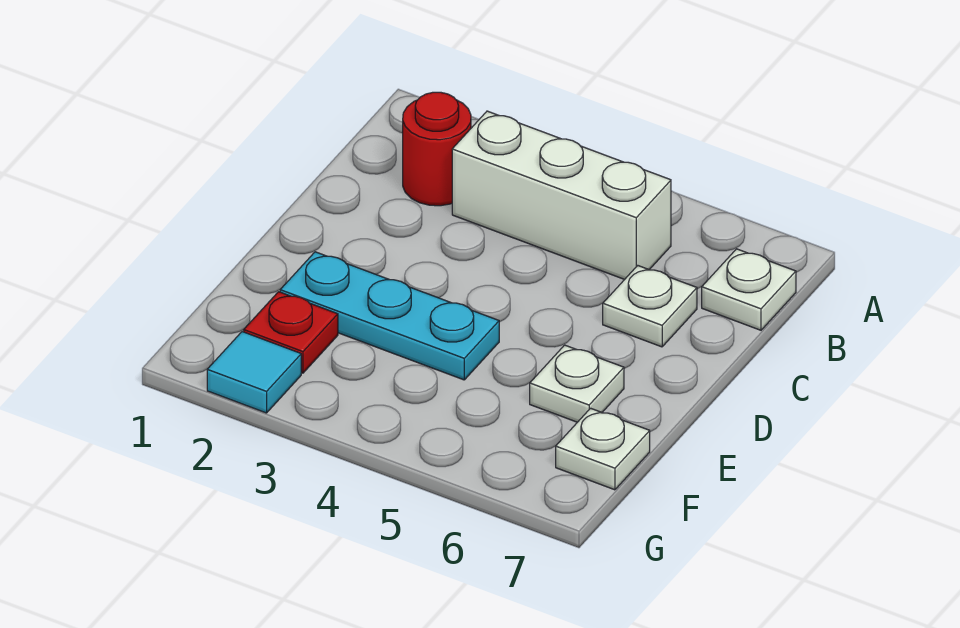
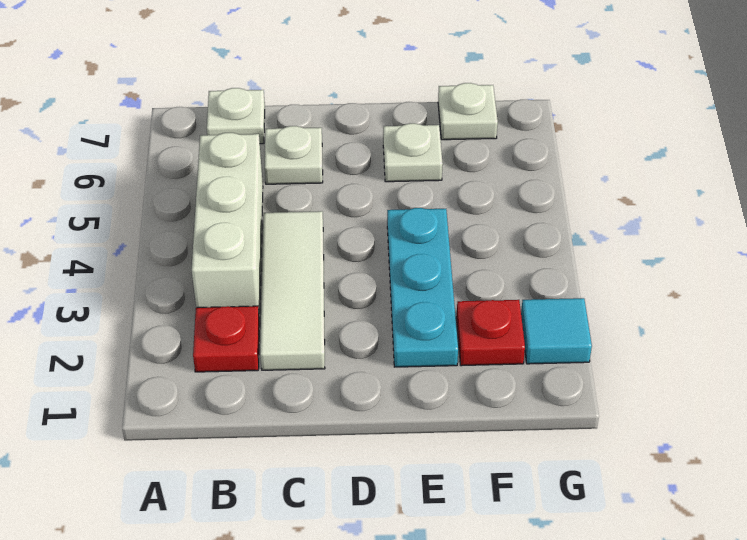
red 1x1 round brick [403,92,471,206] -> red 1x1 plate [193,306,260,372]
none -> white 1x3 tile [260,211,325,370]

